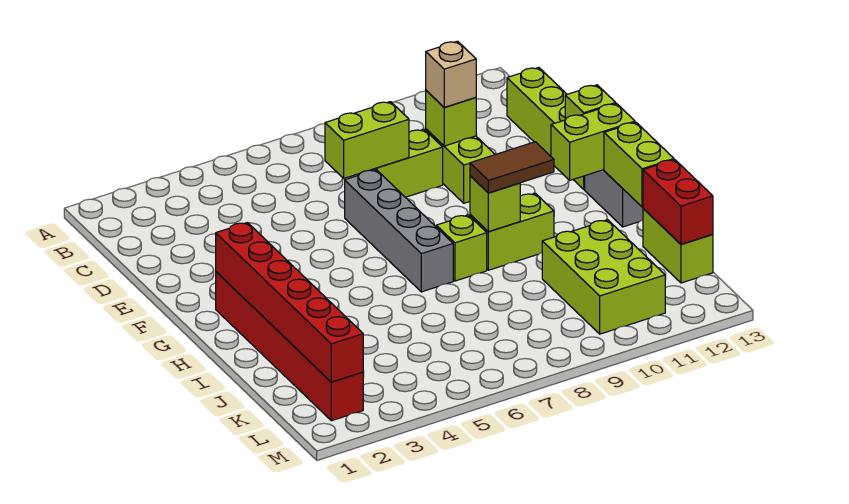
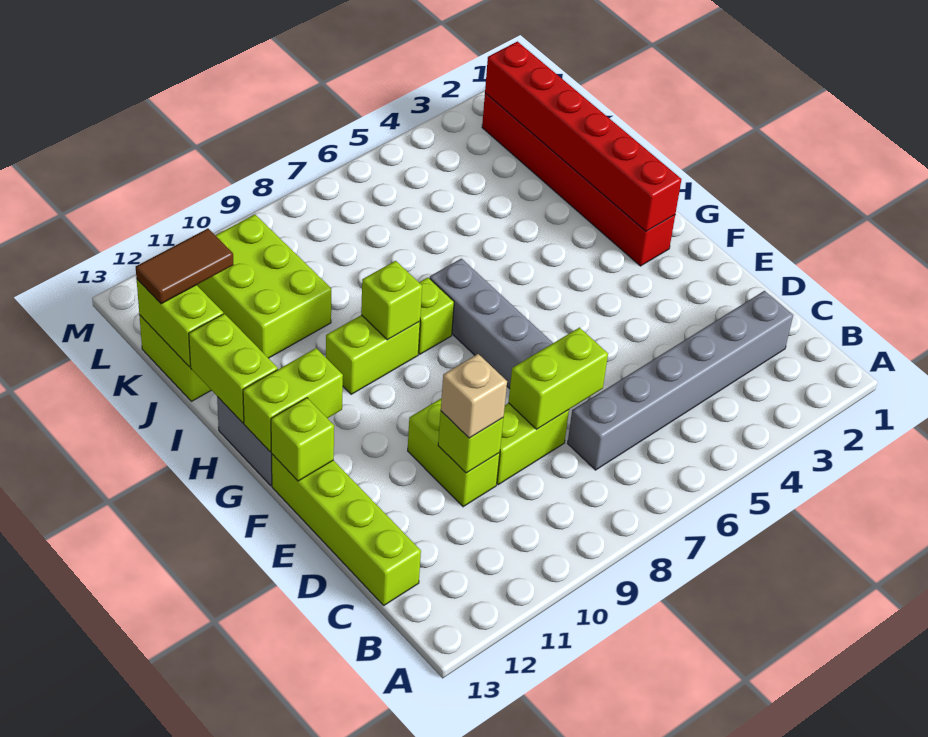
none -> grey 1x6 brick [568,291,793,470]
brown 1x2 tile [470,142,554,193] -> brown 1x2 tile moved to [136,229,233,304]
red 1x2 brick [643,160,713,244] -> lime 1x2 brick [137,279,223,367]

